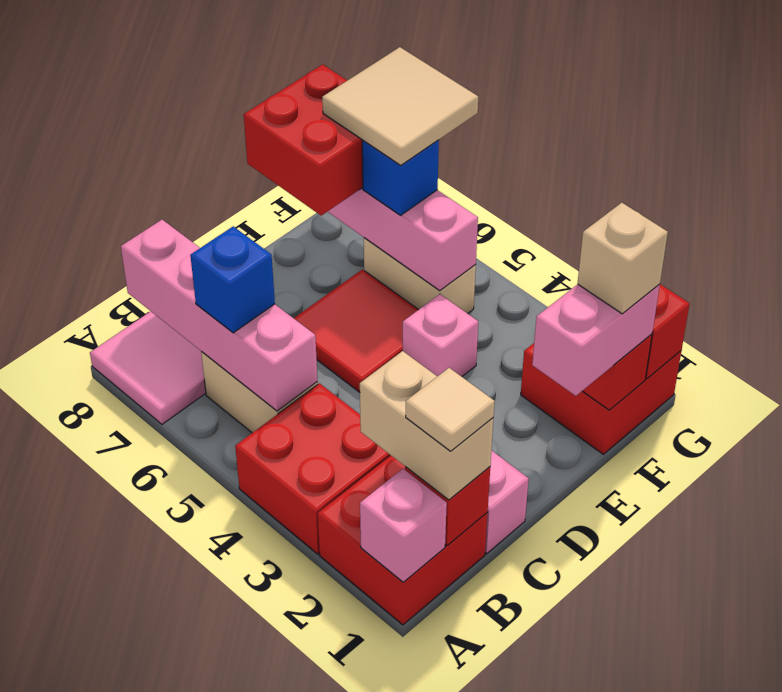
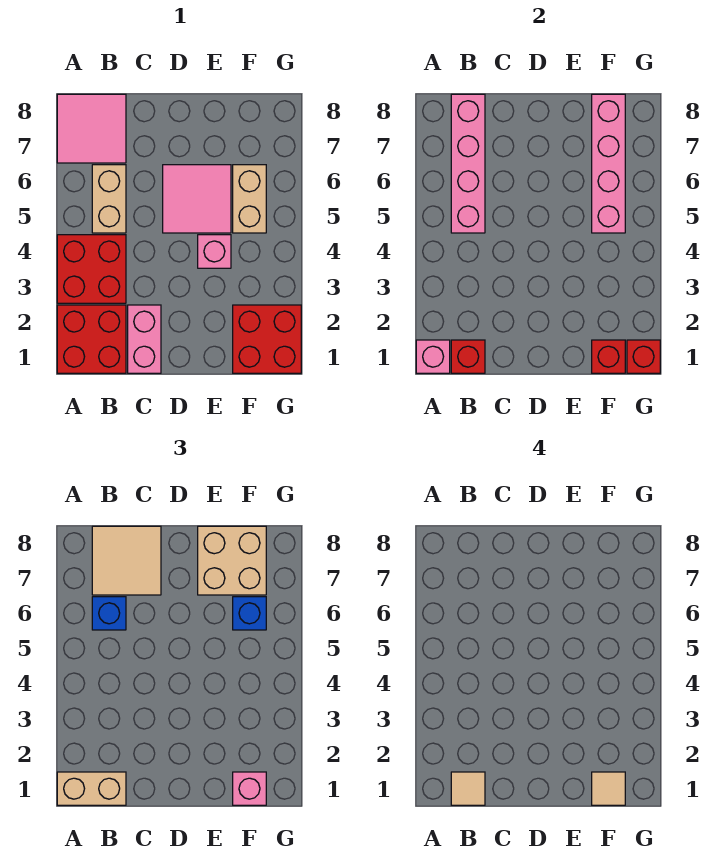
tan 1x2 brick [360,351,493,500] -> tan 1x2 brick turned to [57,772,126,805]
red 2x2 tile [294,269,418,392] -> pink 2x2 tile [163,165,231,233]
pink 1x2 brick [532,284,660,396] -> pink 1x1 brick [233,772,266,805]
red 2x2 brick [244,64,363,216] -> tan 2x2 brick [198,526,266,595]
tan 1x1 brick [577,203,668,314] -> tan 1x1 tile [592,772,625,805]
tan 2x2 tile [322,47,478,165] -> tan 2x2 tile moved to [92,526,161,595]

